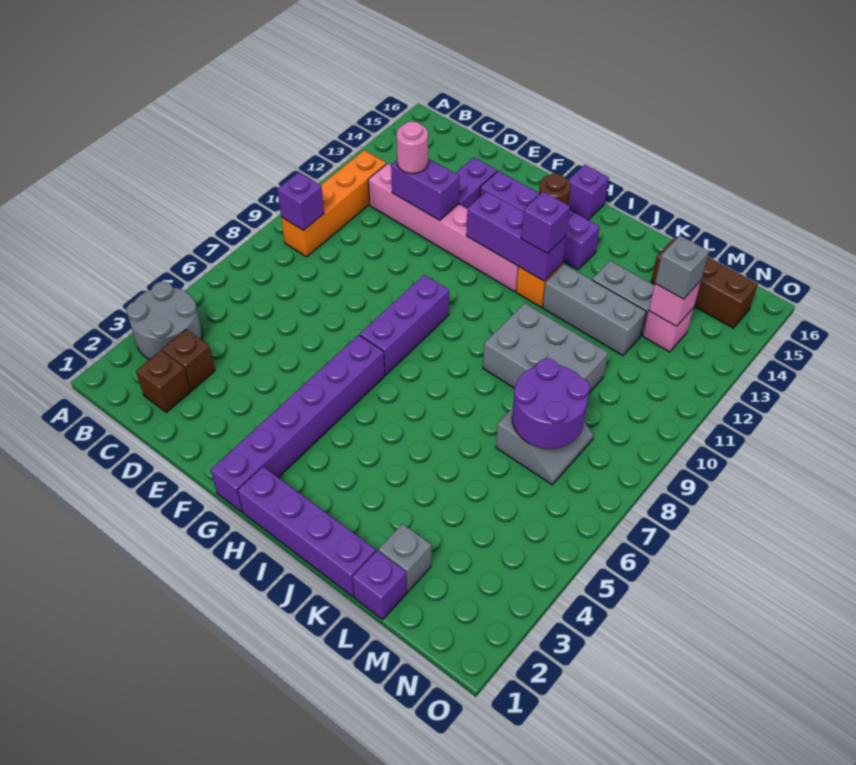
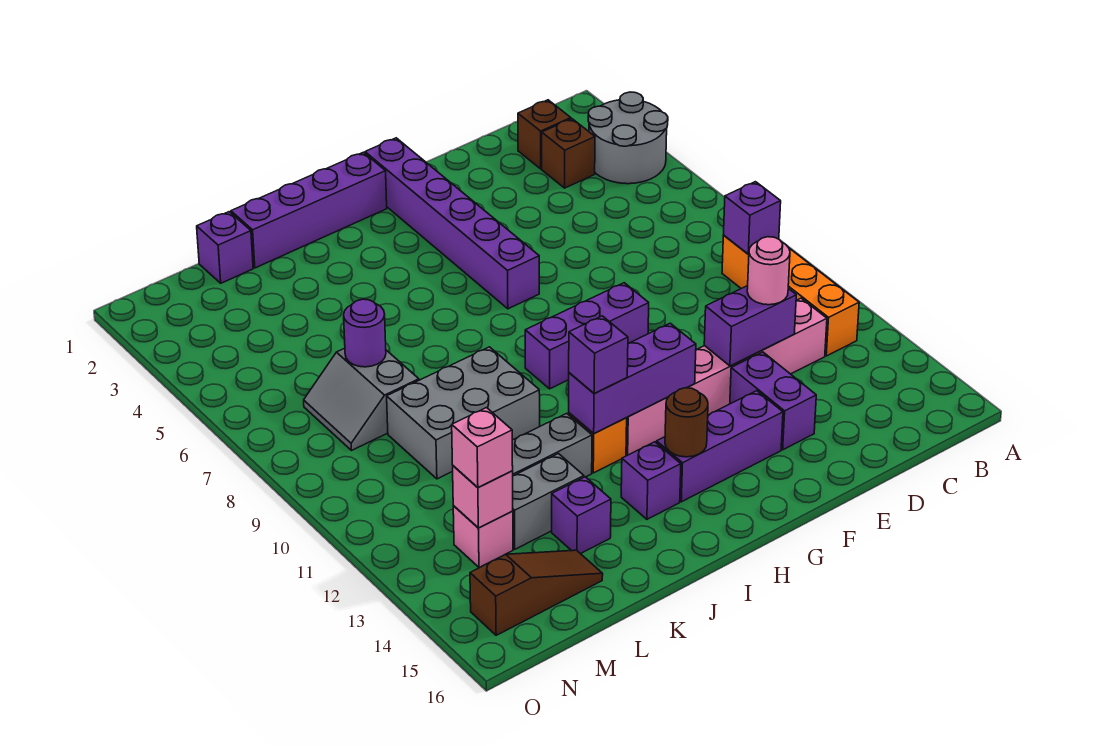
purple 1x3 brick [360,275,449,375] -> purple 1x3 brick turned to [525,283,649,389]
purple 1x1 brick [569,165,609,220] -> purple 1x1 brick moved to [552,477,611,554]
grey 1x1 brick [378,524,431,592] -> none
purple 2x2 round brick [512,359,590,449] -> purple 1x1 round brick [344,299,386,367]
brown 1x3 brick [651,239,758,328] -> brown 1x3 slope [470,550,603,635]
grey 1x1 brick [655,236,709,299] -> pink 1x1 brick [452,408,513,488]

